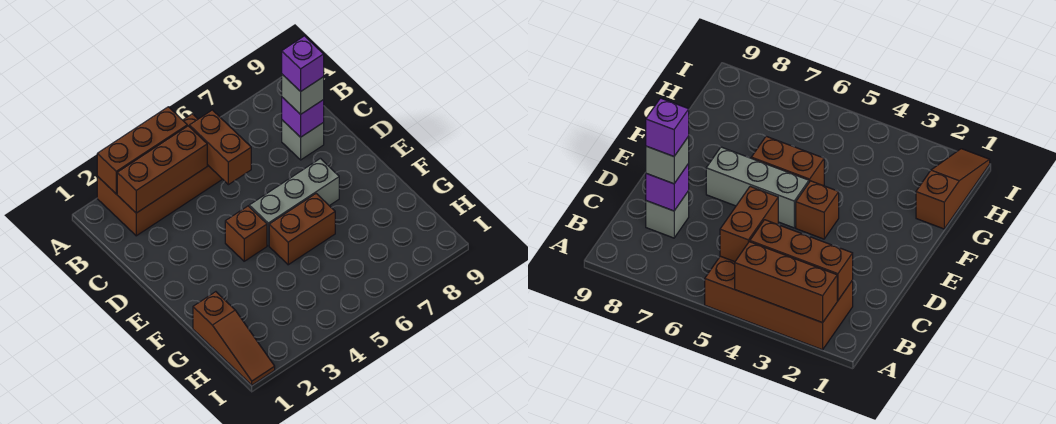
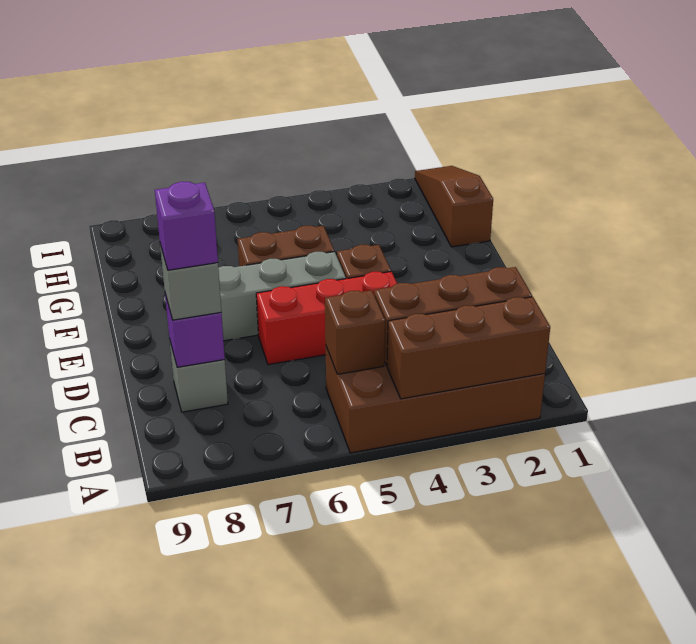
brown 1x2 brick [189,110,251,185] -> brown 1x1 brick [325,290,385,374]
none -> red 1x3 brick [256,272,397,365]

